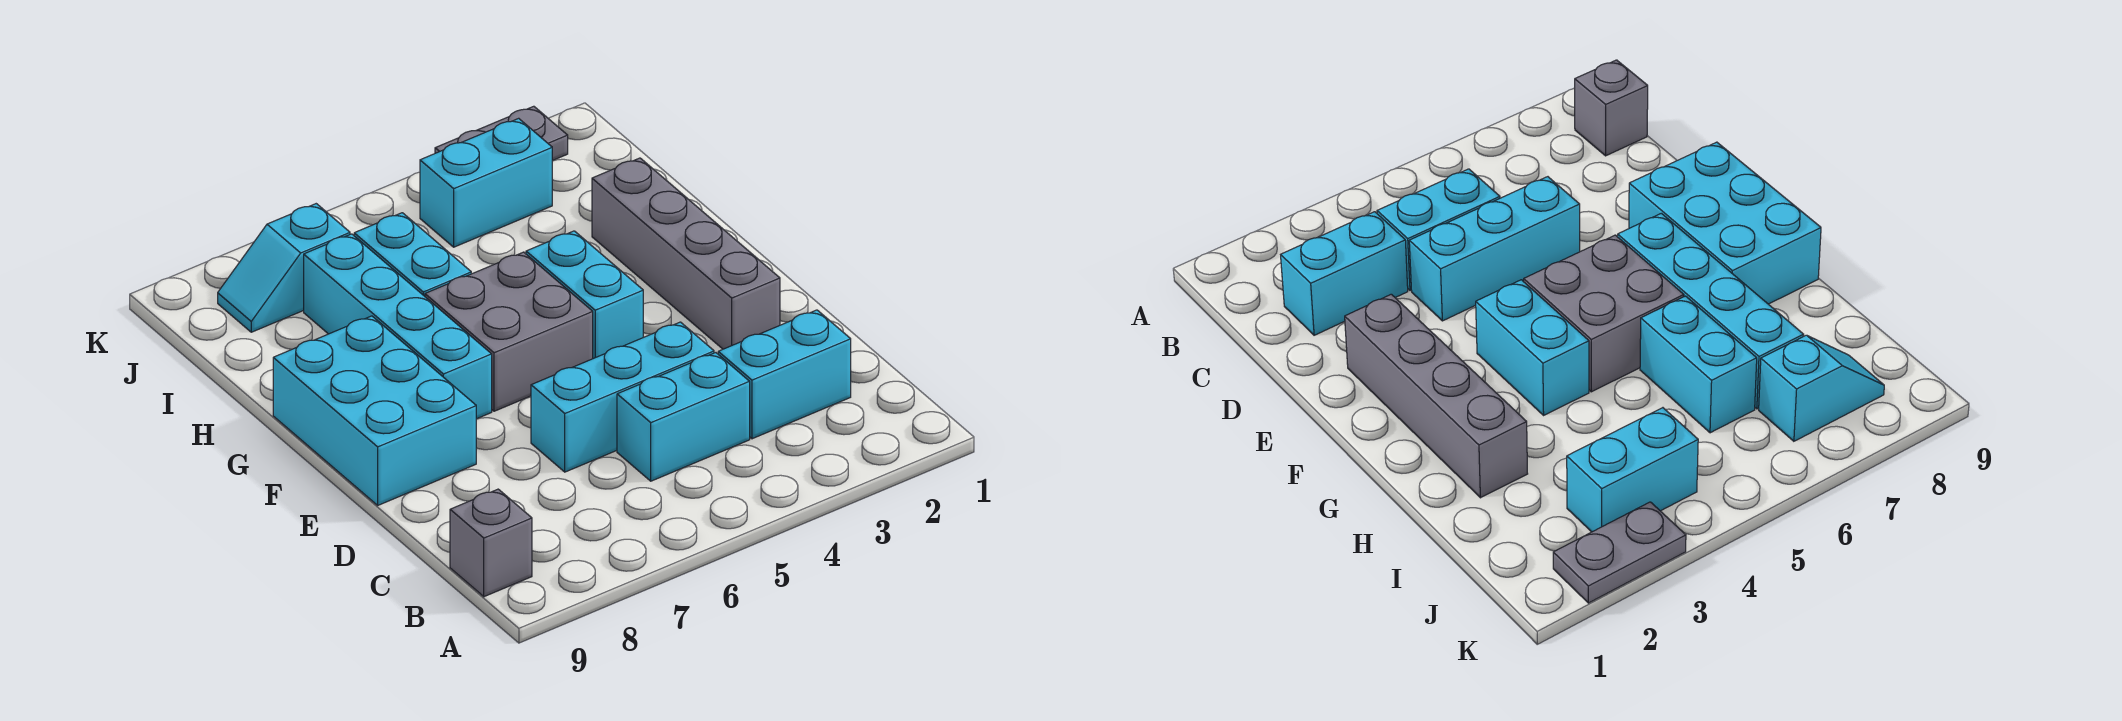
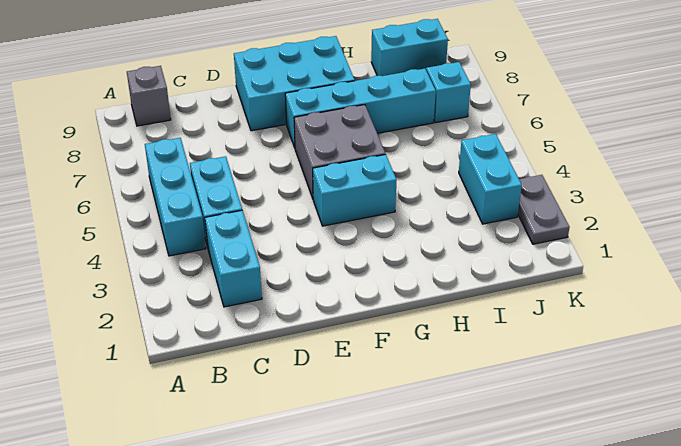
cyan 1x3 brick [531,322,714,472] -> cyan 1x3 brick moved to [145,138,206,256]
grey 1x4 brick [592,158,780,349] -> none
cyan 1x2 brick [354,213,471,296] -> cyan 1x2 brick moved to [371,19,448,76]

